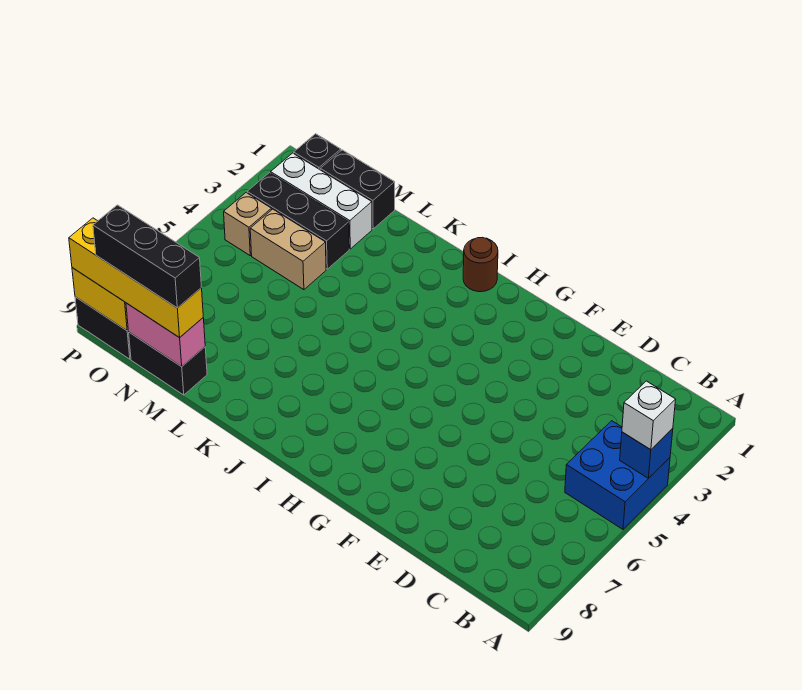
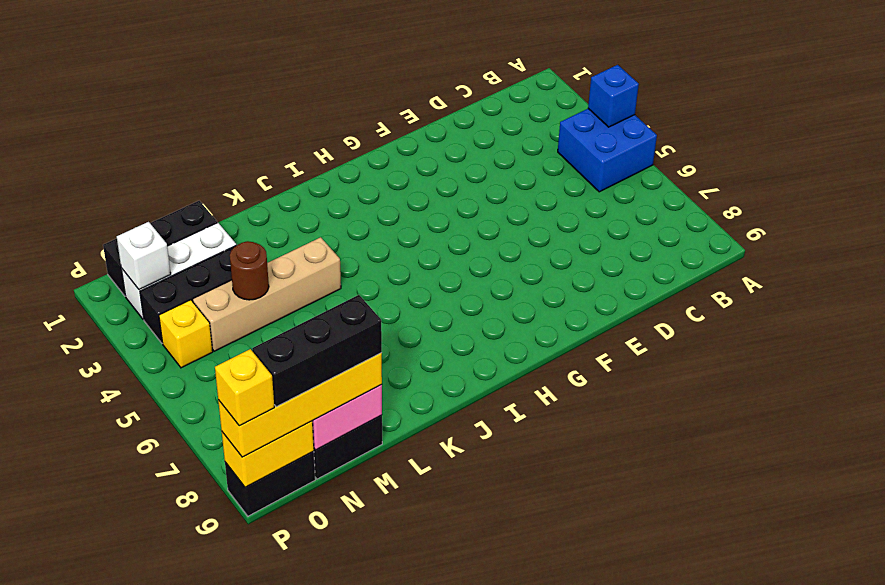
white 1x1 brick [622,381,676,450] -> white 1x1 brick moved to [117,222,171,290]
brown 1x1 round brick [463,237,498,292] -> brown 1x1 round brick moved to [230,241,269,300]
tan 1x2 brick [250,209,326,290] -> tan 1x4 brick [193,237,341,351]
tan 1x1 brick [224,193,272,256] -> yellow 1x1 brick [159,300,213,368]
none -> yellow 1x1 brick [215,349,274,426]

